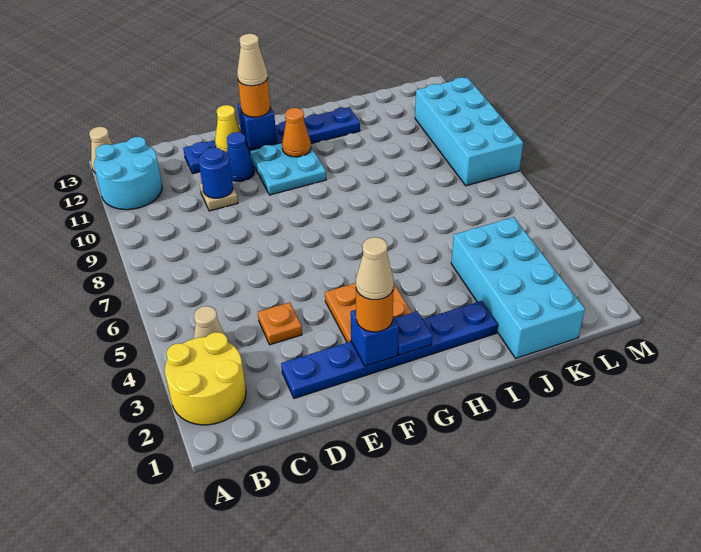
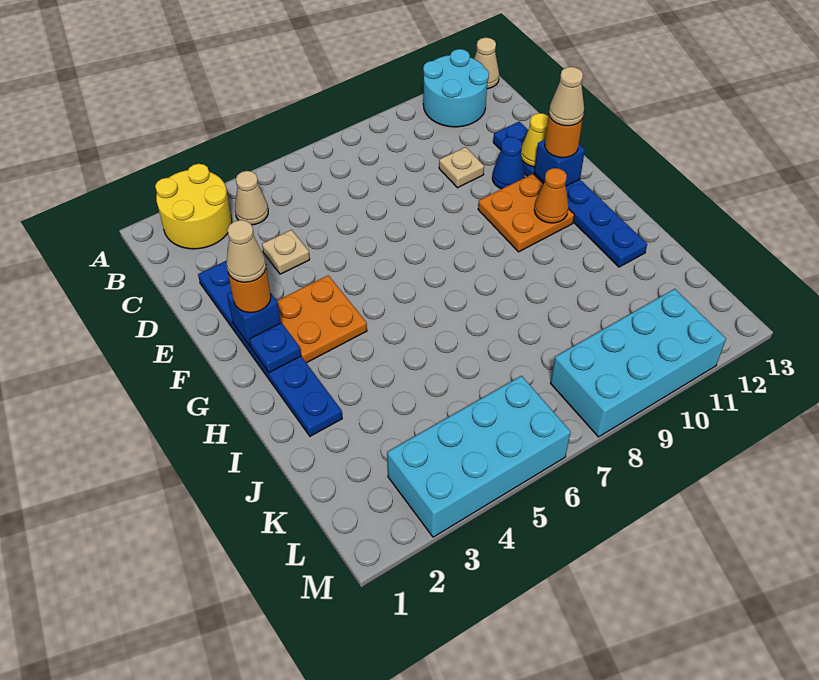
orange 1x1 plate [258,302,302,345] -> tan 1x1 plate [262,230,310,274]
blue 1x1 round brick [199,148,233,198] -> none
cyan 2x2 plate [250,143,326,195] -> orange 2x2 plate [478,174,574,252]
cyan 2x4 brick [451,217,585,358] -> cyan 2x4 brick moved to [387,376,571,537]

